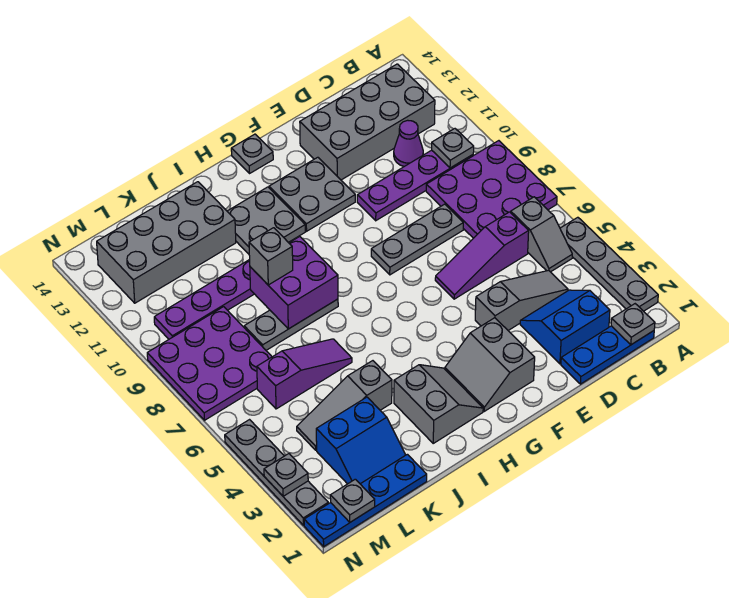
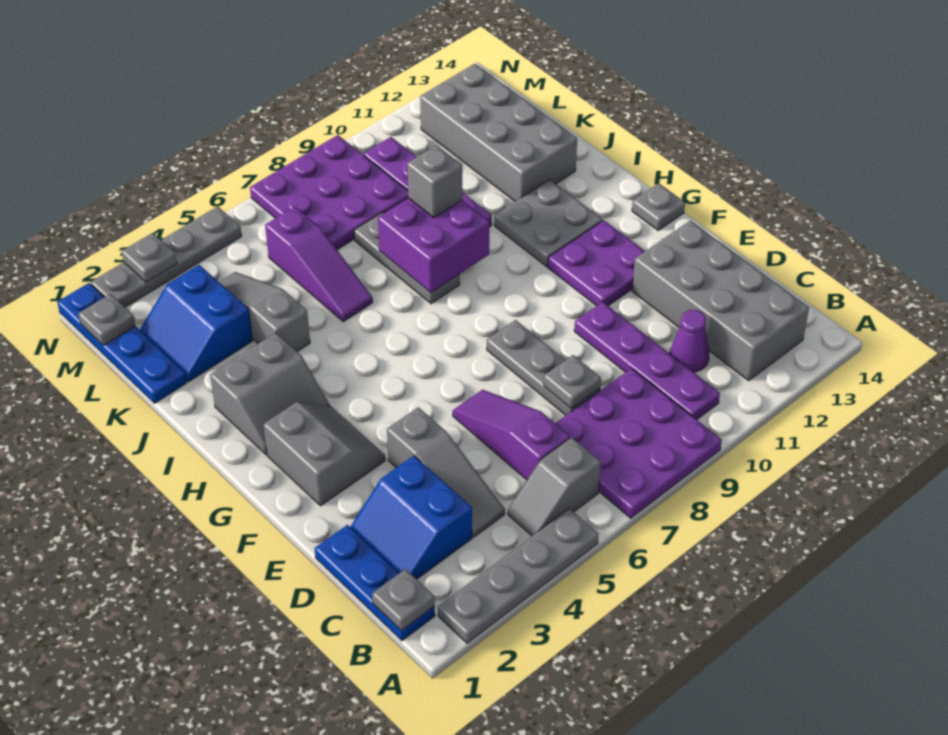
grey 1x1 plate [432,129,474,168] -> grey 1x1 plate moved to [544,355,601,409]
blue 2x2 slope [520,290,610,364] -> blue 2x2 slope turned to [350,456,472,579]
grey 2x2 slope [445,318,535,411] -> grey 2x2 slope turned to [263,402,386,506]
grey 2x2 plate [269,157,355,231] -> purple 2x2 plate [548,220,645,306]

